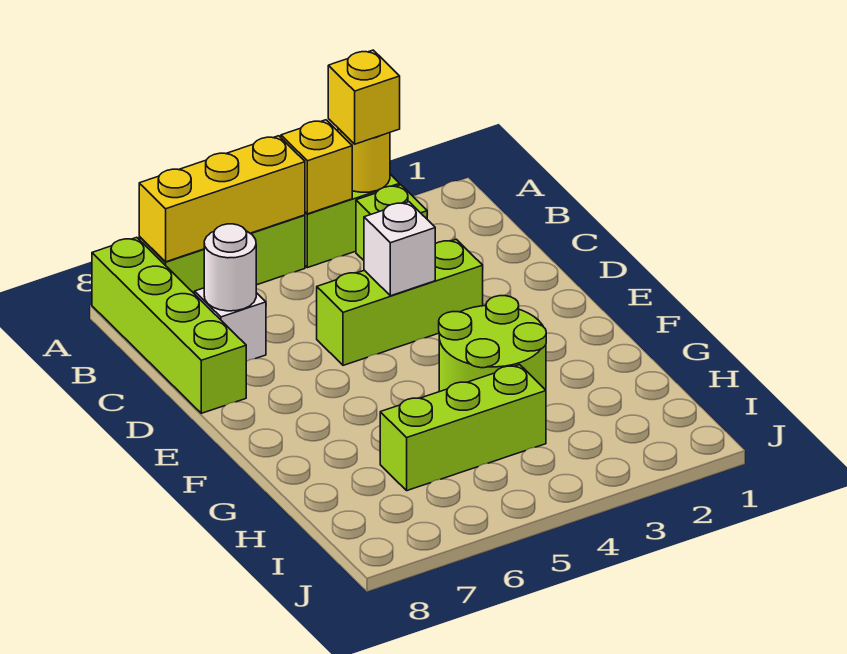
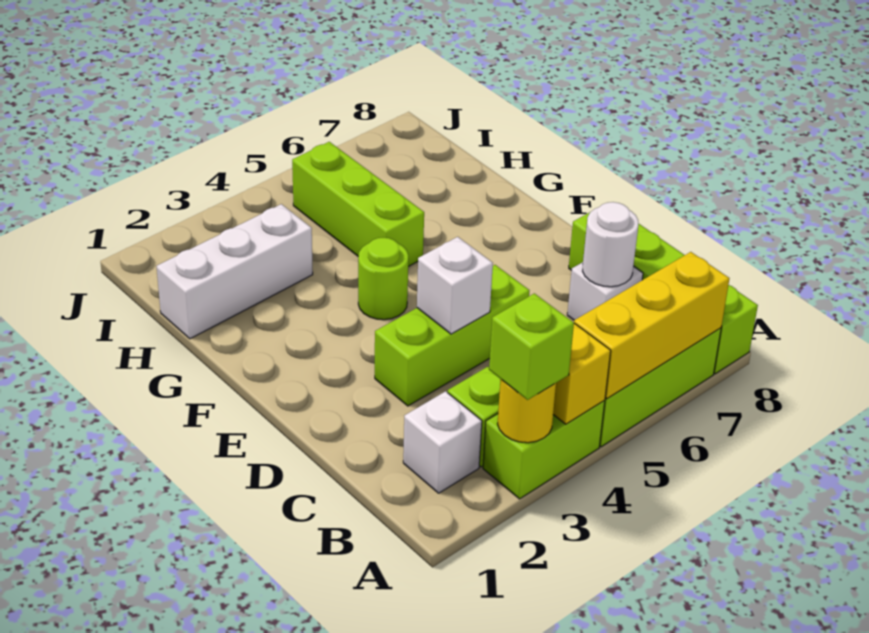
yellow 1x1 brick [328,50,400,144] -> lime 1x1 brick [489,293,574,400]
none -> white 1x1 brick [403,391,482,493]
lime 2x2 round brick [439,296,546,392] -> lime 1x1 round brick [358,238,408,320]
none -> white 1x3 brick [157,204,313,339]
lime 1x3 brick [380,365,546,491] -> lime 1x3 brick turned to [292,142,424,267]

